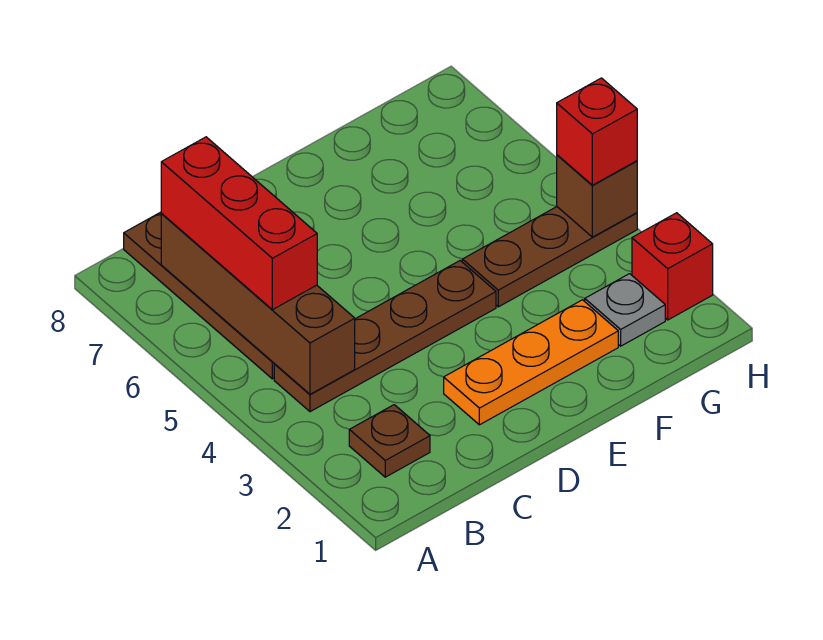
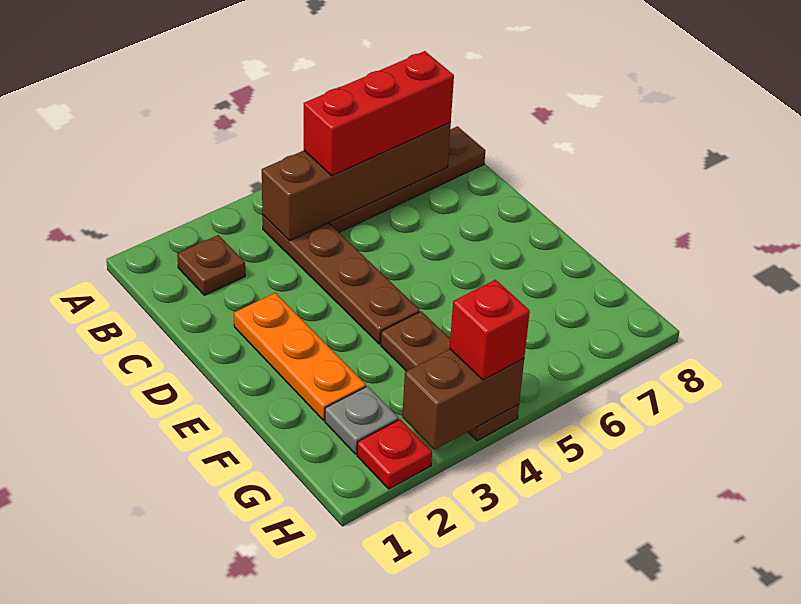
red 1x1 brick [632,213,713,320] -> red 1x1 plate [357,419,432,489]
brown 1x1 brick [557,155,637,237] -> brown 1x2 brick [402,349,524,450]

